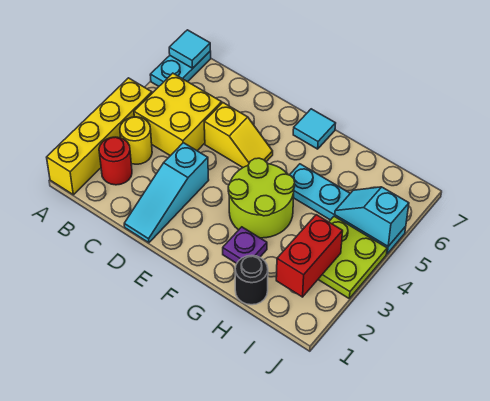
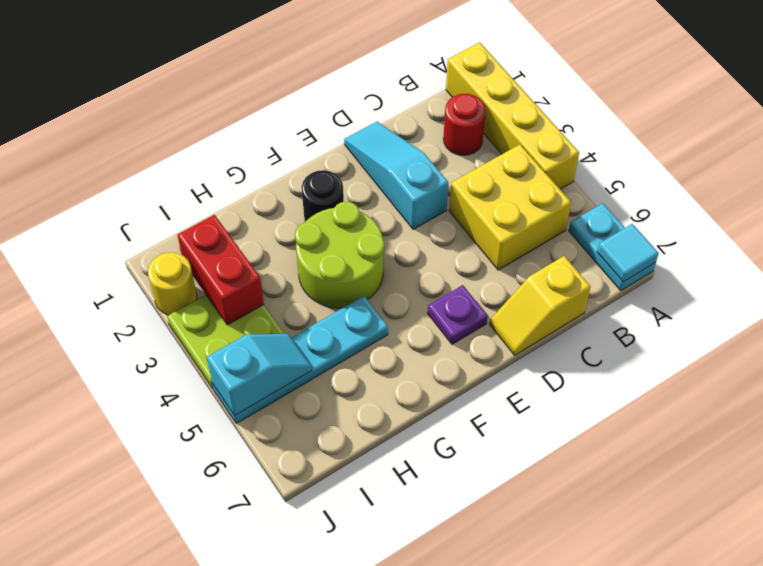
yellow 1x1 round brick [120,117,152,164] -> yellow 1x1 round brick moved to [148,252,197,315]
yellow 1x2 slope [204,103,273,167] -> yellow 1x2 slope moved to [490,256,590,355]
cyan 1x1 tile [293,109,336,149] -> none
purple 1x1 plate [223,227,267,263] -> purple 1x1 plate moved to [428,285,487,344]
black 1x1 round brick [235,255,268,305] -> black 1x1 round brick moved to [302,170,344,222]

